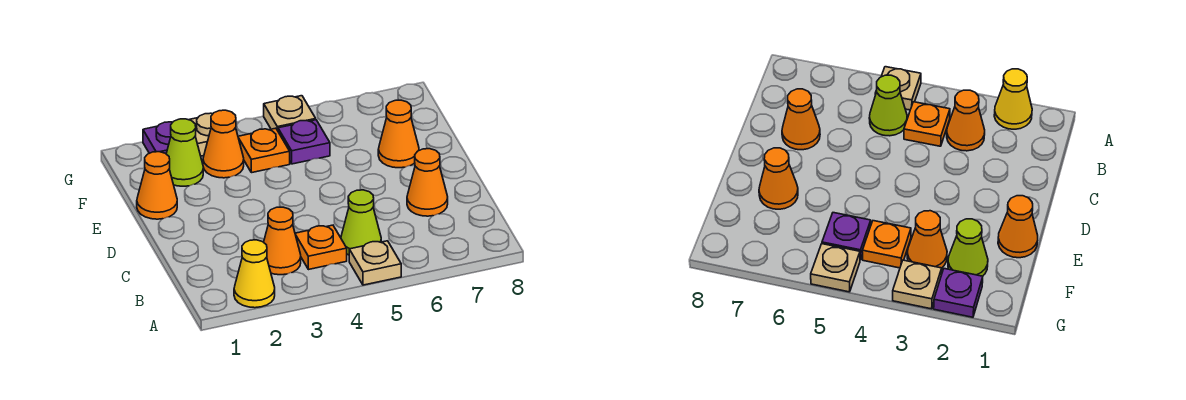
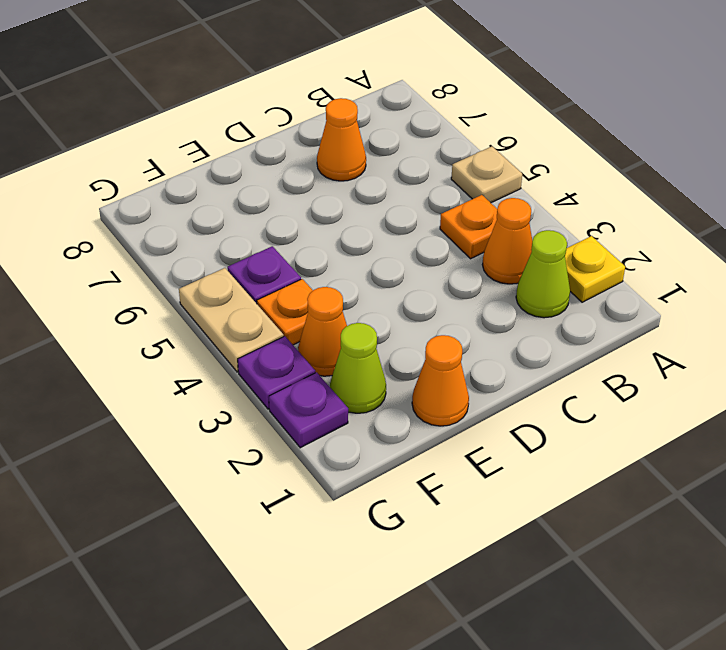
yellow 1x1 cone [234,240,275,308] -> yellow 1x1 plate [565,236,625,302]
lime 1x1 cone [341,190,381,255] -> lime 1x1 cone moved to [516,230,570,318]
orange 1x1 cone [378,100,419,168] -> none
tan 1x1 plate [189,113,212,156] -> purple 1x1 plate [238,336,315,409]
tan 1x1 plate [264,96,316,131] -> tan 1x2 plate [179,268,284,372]

